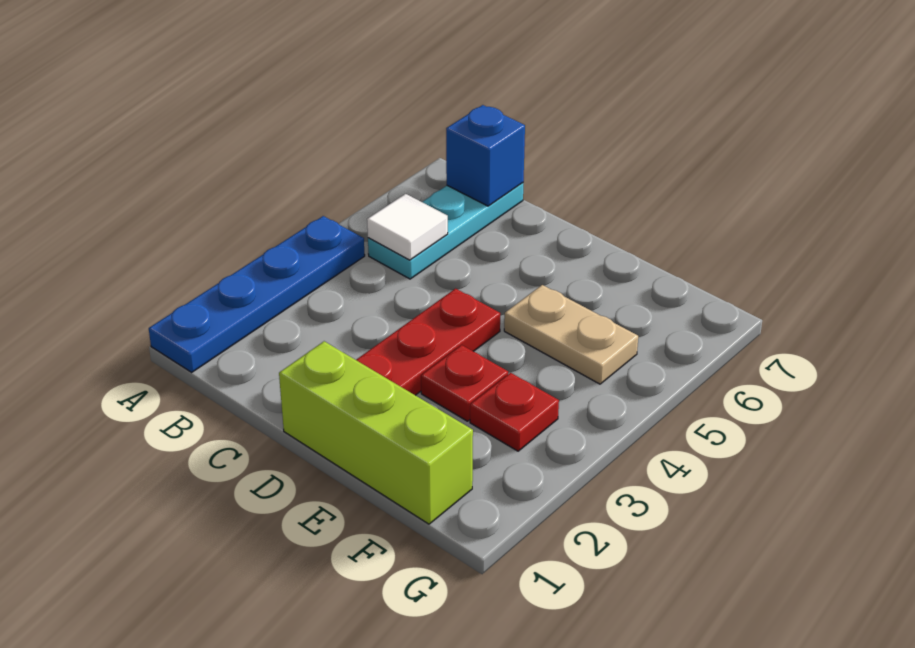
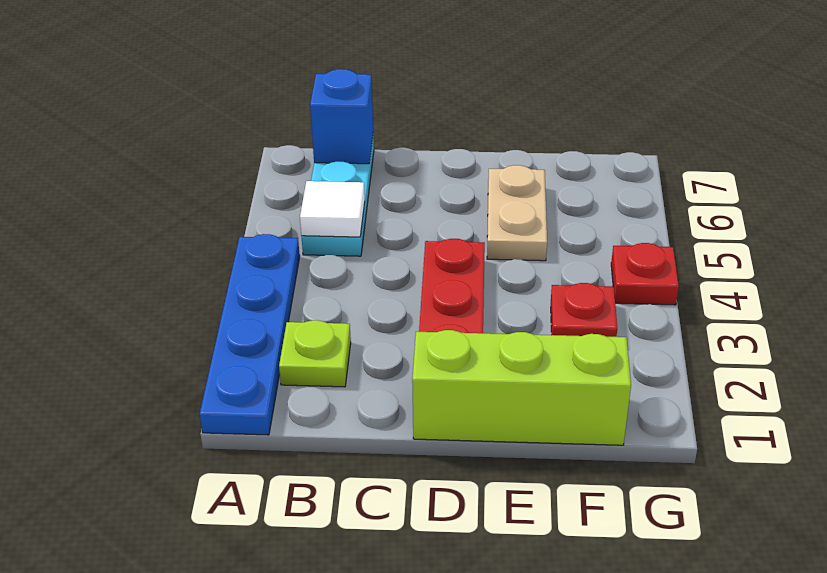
none -> lime 1x1 plate [279,320,351,387]
red 1x1 plate [421,345,508,421] -> red 1x1 plate moved to [611,243,679,305]
tan 1x2 plate [504,285,638,384] -> tan 1x2 plate turned to [487,165,547,261]

